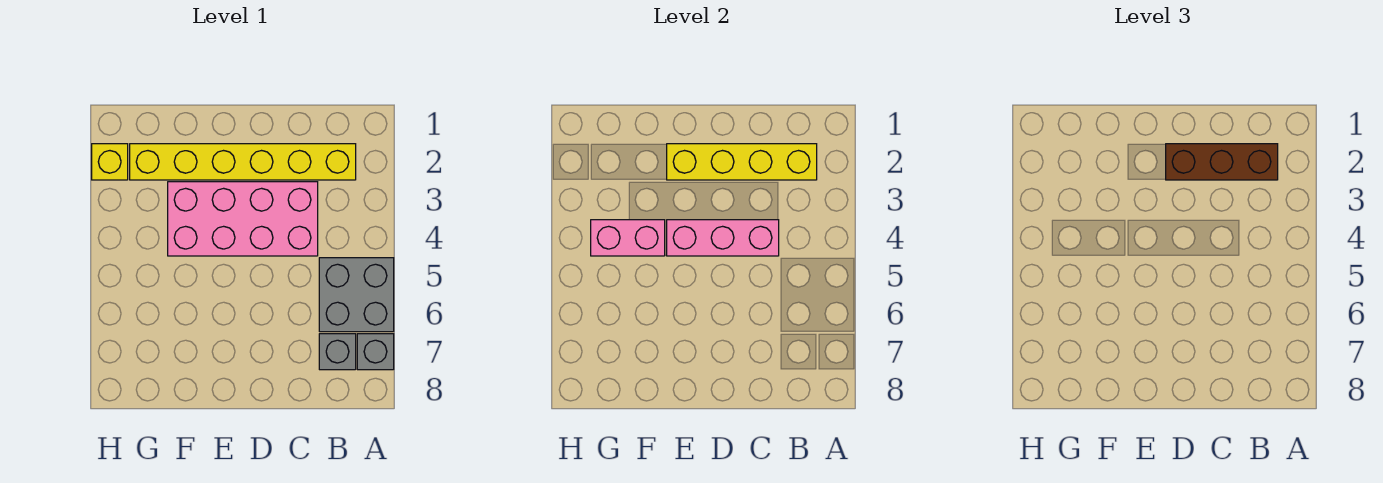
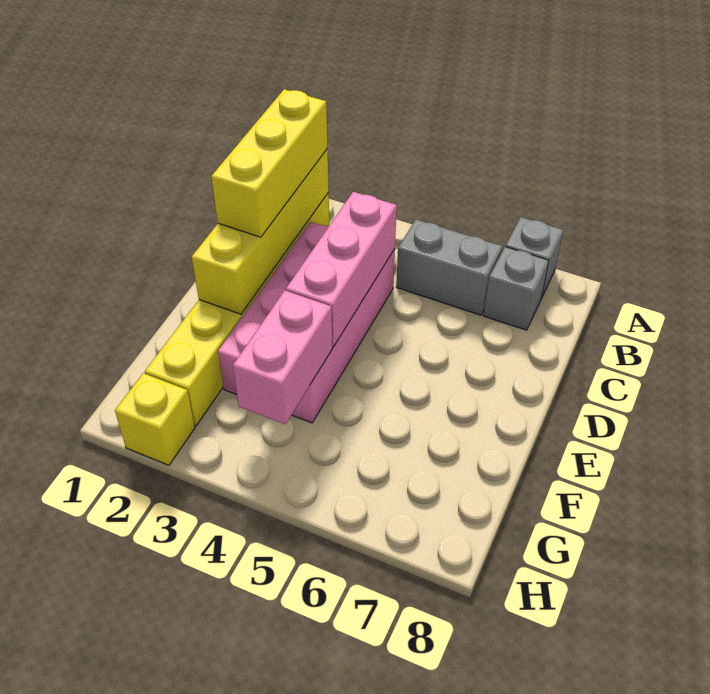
grey 2x2 brick [319,258,394,332] -> grey 1x2 brick [396,219,503,315]
brown 1x3 brick [1166,144,1278,180] -> yellow 1x3 brick [211,89,327,237]

